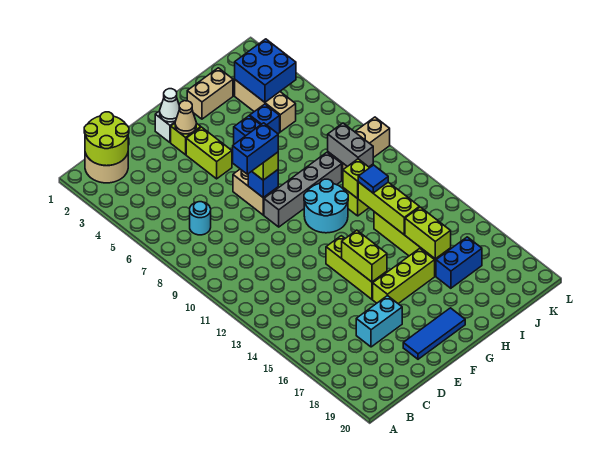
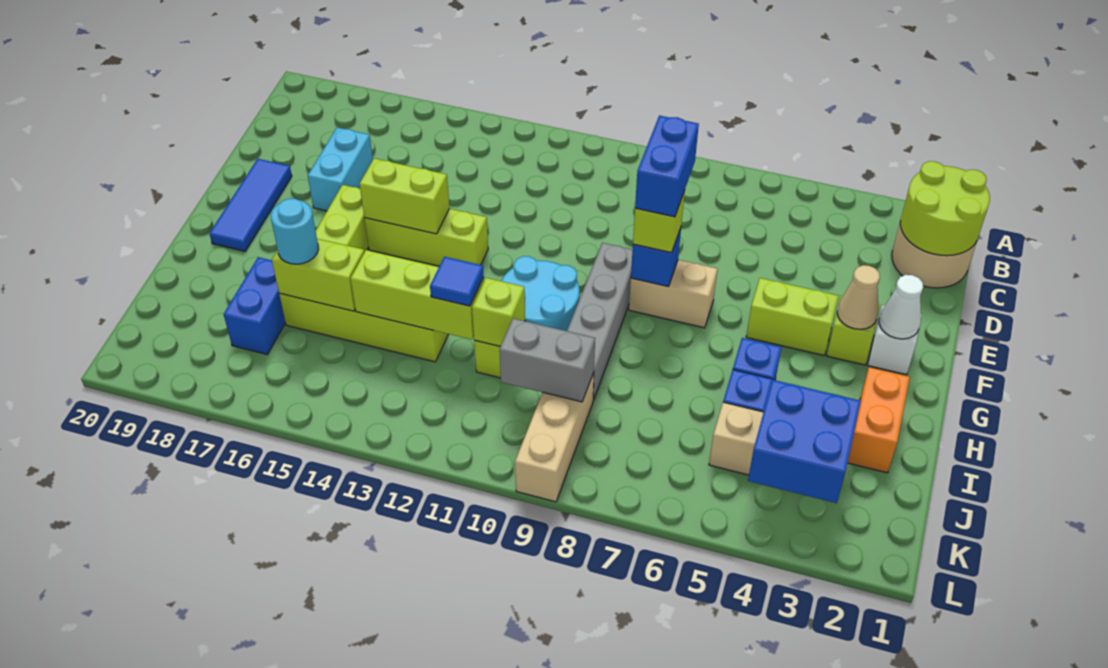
cyan 1x1 round brick [190,202,211,235] -> cyan 1x1 round brick moved to [271,199,318,264]
tan 1x2 brick [187,68,233,119] -> orange 1x2 brick [848,367,910,473]

